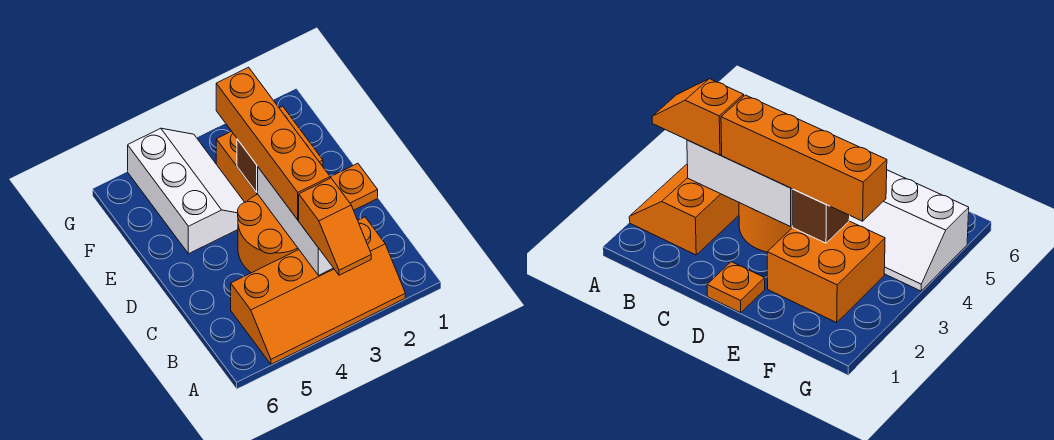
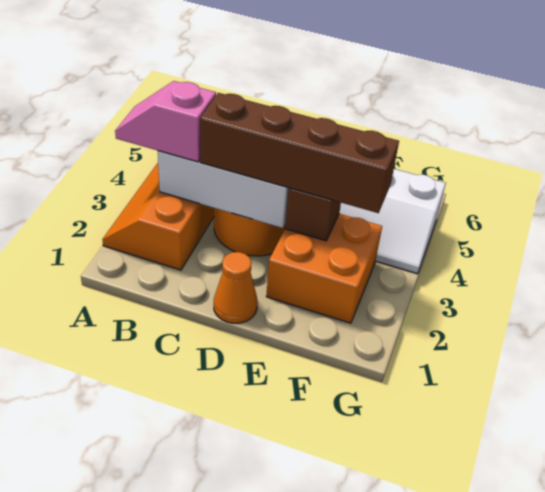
orange 1x2 slope [299,178,371,275] -> pink 1x2 slope [115,81,216,162]
orange 1x4 brick [216,67,330,220] -> brown 1x4 brick [200,93,399,213]
orange 1x1 plate [330,163,378,210] -> orange 1x1 cone [214,252,258,323]

